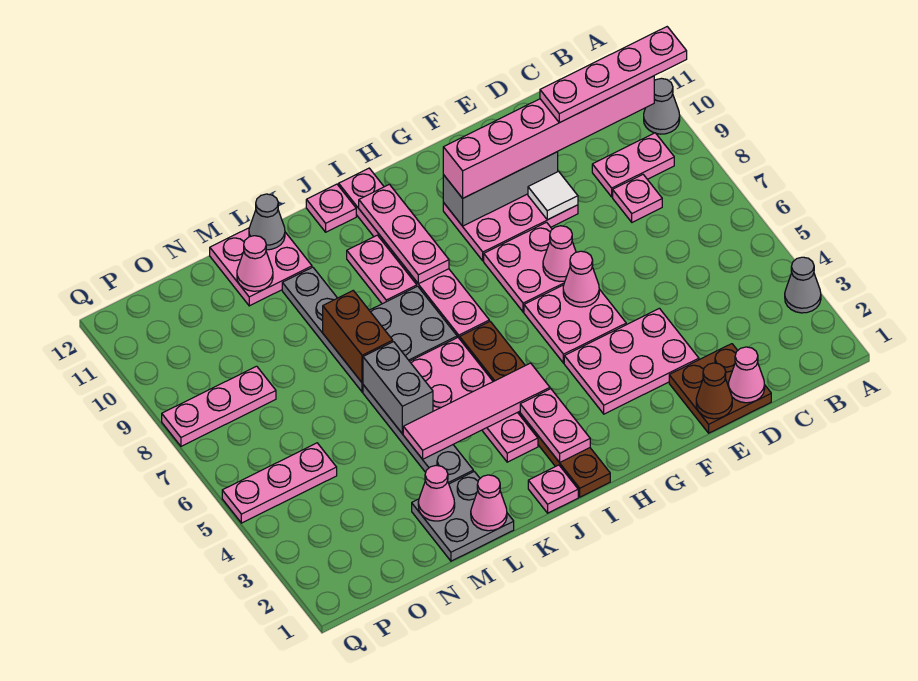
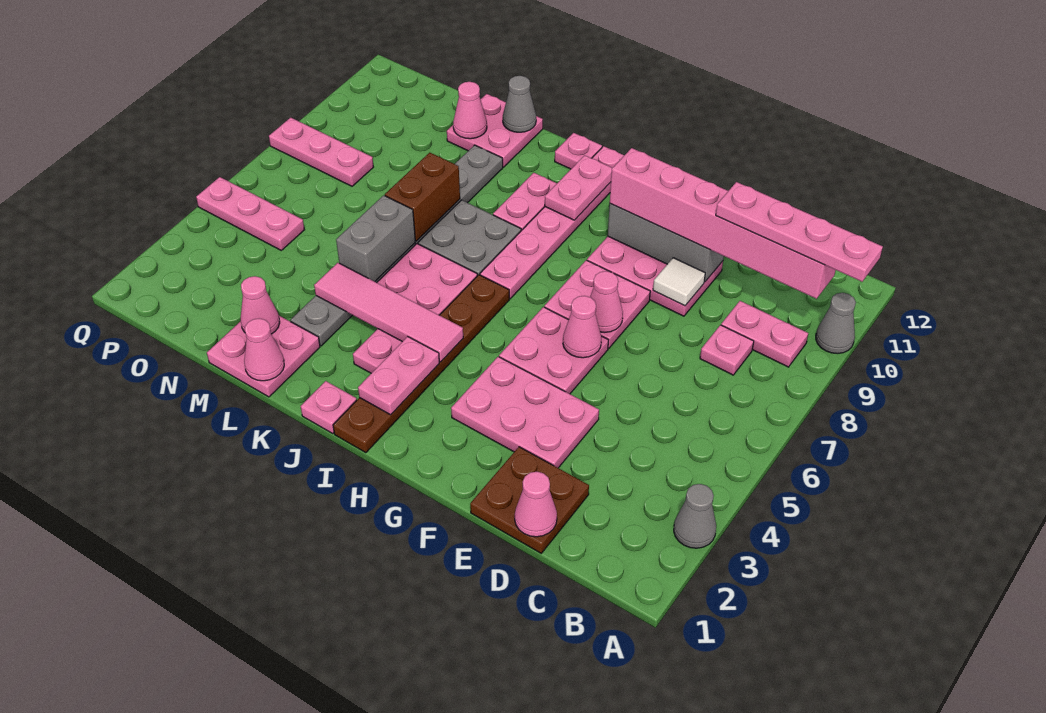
brown 1x1 cone [696,363,732,419] -> none
pink 1x3 plate [359,184,449,284] -> pink 1x2 plate [545,155,612,220]
grey 2x2 plate [412,472,514,561] -> pink 2x2 plate [207,316,320,397]

